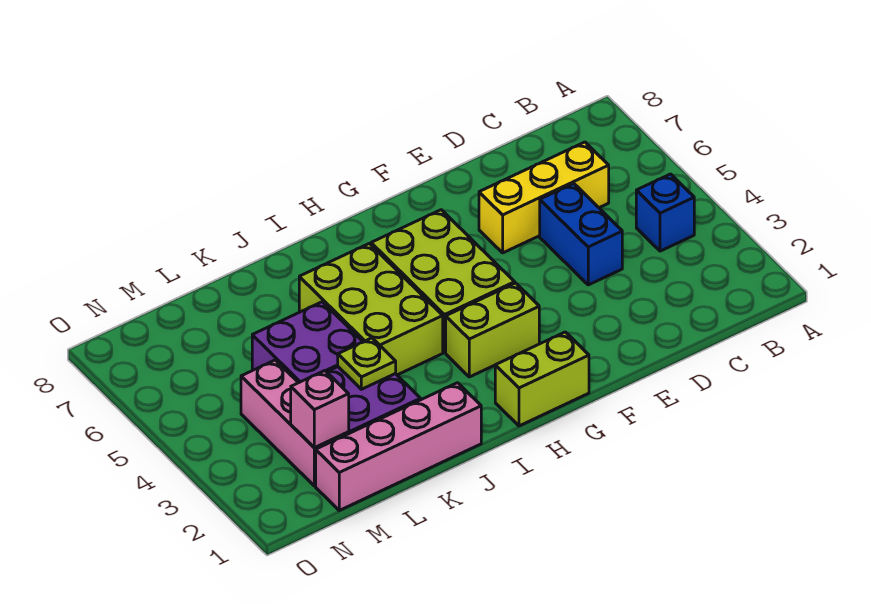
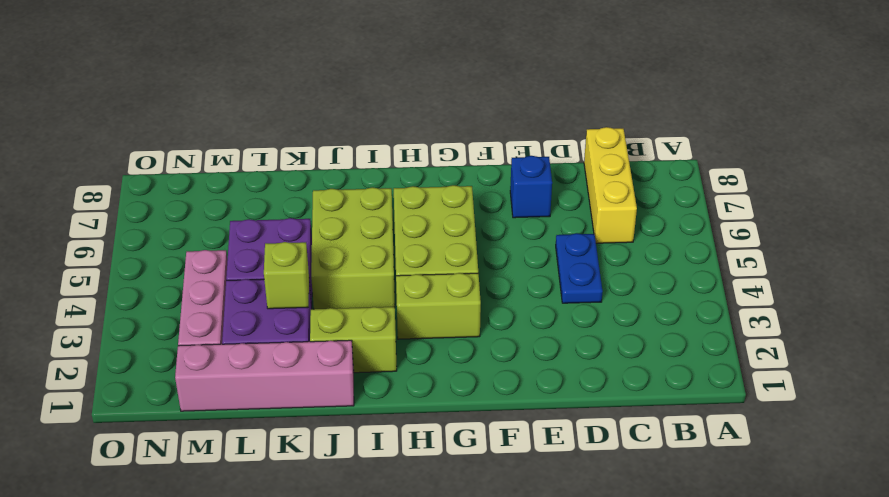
blue 1x1 brick [636,174,694,251] -> blue 1x1 brick moved to [510,156,552,218]
yellow 1x3 brick [479,142,609,253] -> yellow 1x3 brick turned to [584,127,637,243]
blue 1x2 brick [540,183,622,285] -> blue 1x2 plate [556,233,603,303]
lime 1x2 brick [495,332,589,426] -> lime 1x2 brick moved to [310,307,397,373]
lime 1x1 plate [338,338,396,389] -> lime 1x1 brick [264,242,309,309]
pink 1x1 brick [291,371,349,448] -> none

